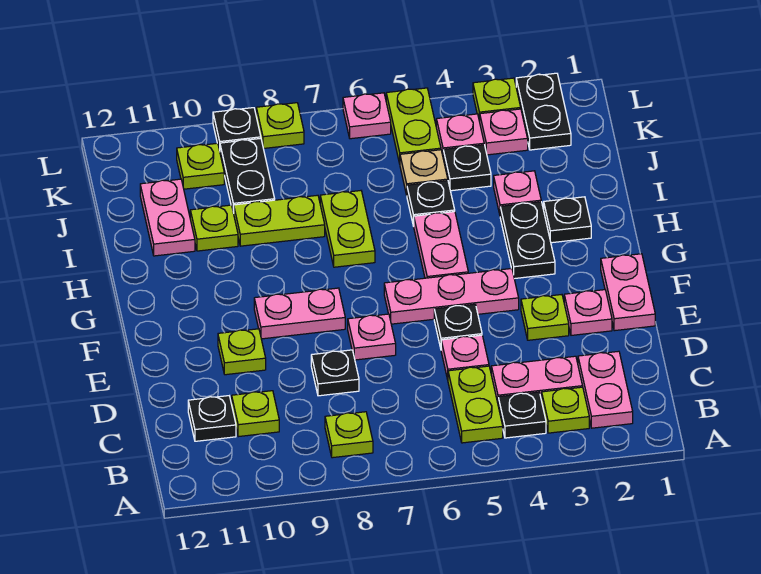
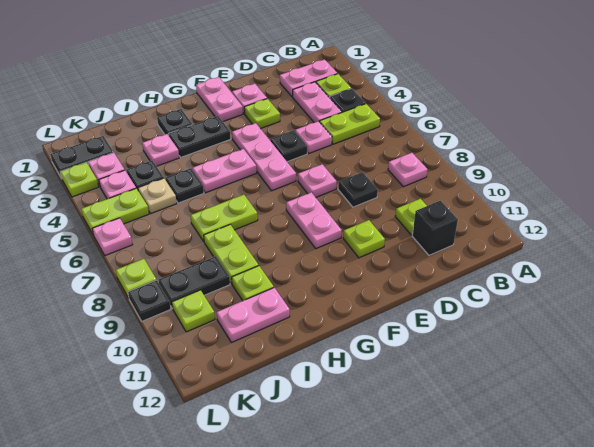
lime 1x1 plate [325,412,373,458] -> pink 1x1 plate [388,153,428,187]
black 1x1 plate [188,396,236,441] -> black 1x1 brick [412,200,458,255]
pink 1x2 plate [601,254,655,331] -> pink 1x2 plate turned to [196,77,243,121]

